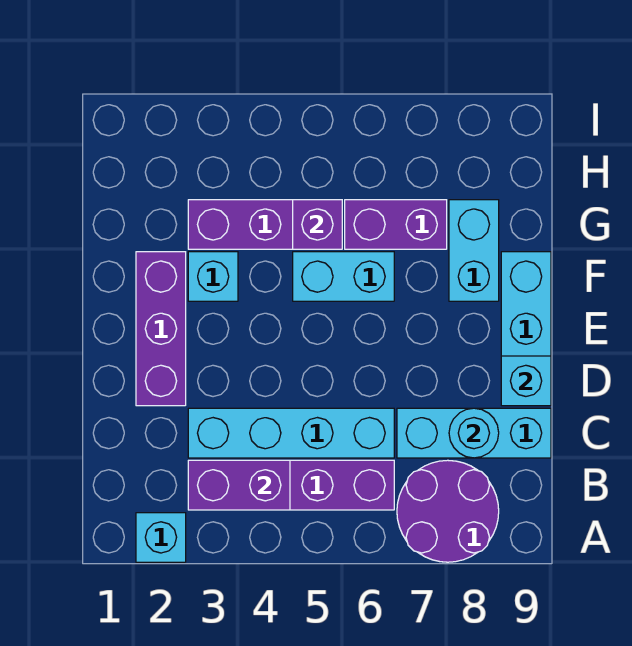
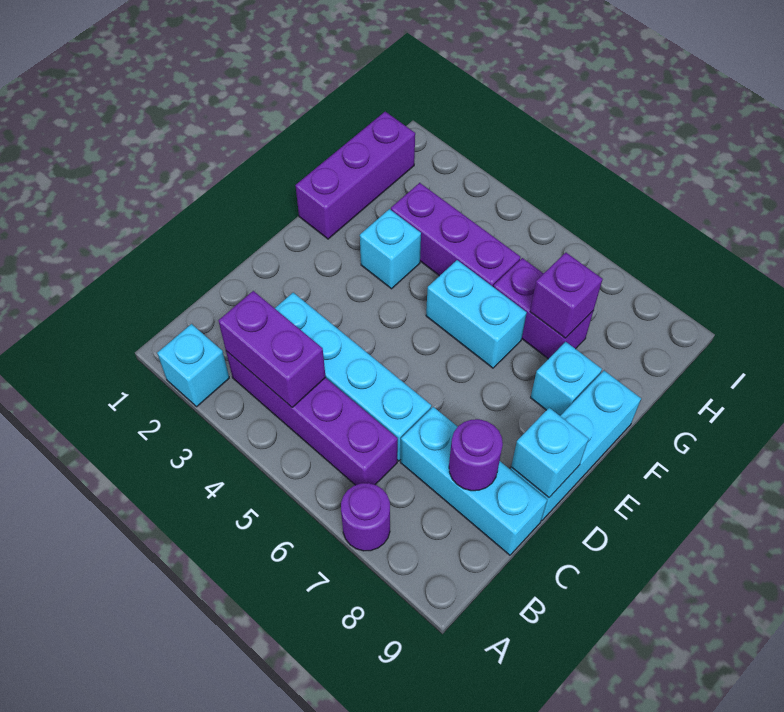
purple 2x2 round brick [397,460,499,562] -> purple 1x1 round brick [341,483,390,551]
cyan 1x1 round brick [449,408,499,458] -> purple 1x1 round brick [449,419,503,491]
purple 1x3 brick [136,252,186,406] -> purple 1x3 brick moved to [295,112,415,239]
cyan 1x2 brick [449,200,499,301] -> cyan 1x1 brick [531,342,602,416]
purple 1x1 brick [293,200,342,249] -> purple 1x1 brick moved to [530,253,603,338]

